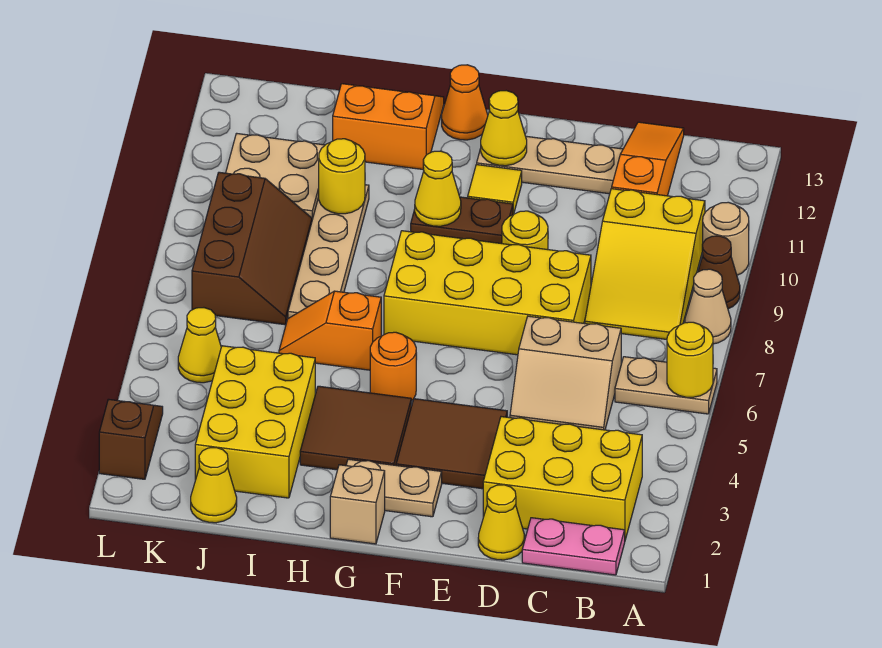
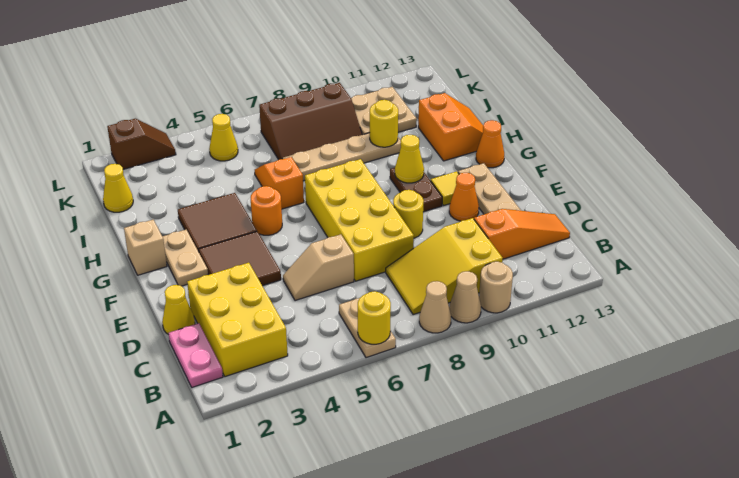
brown 1x1 cone [698,236,740,309] -> tan 1x1 cone [449,271,481,323]
tan 2x2 slope [510,316,621,430] -> tan 1x2 slope [283,234,354,301]
none -> orange 1x1 cone [449,173,479,221]
yellow 1x1 cone [481,91,527,166] -> none
yellow 2x3 brick [195,346,315,498] -> none

